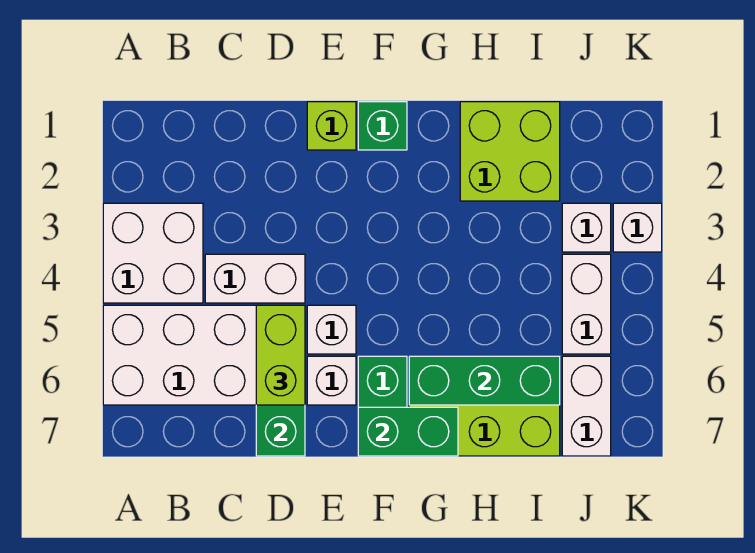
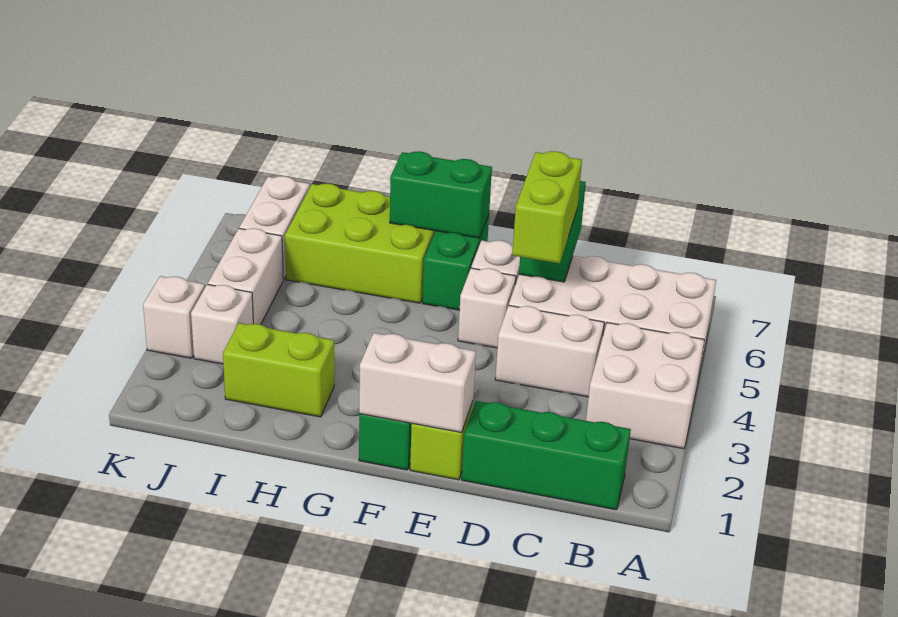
none -> white 1x2 brick [359,333,476,433]
green 1x3 brick [409,356,560,405] -> green 1x3 brick moved to [462,401,631,510]
lime 2x2 brick [460,102,560,201] -> lime 1x2 brick [223,323,334,417]

